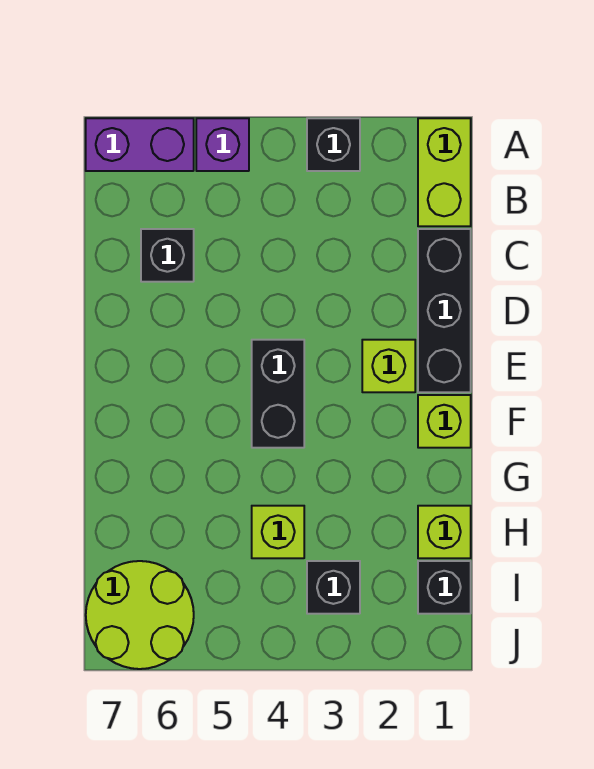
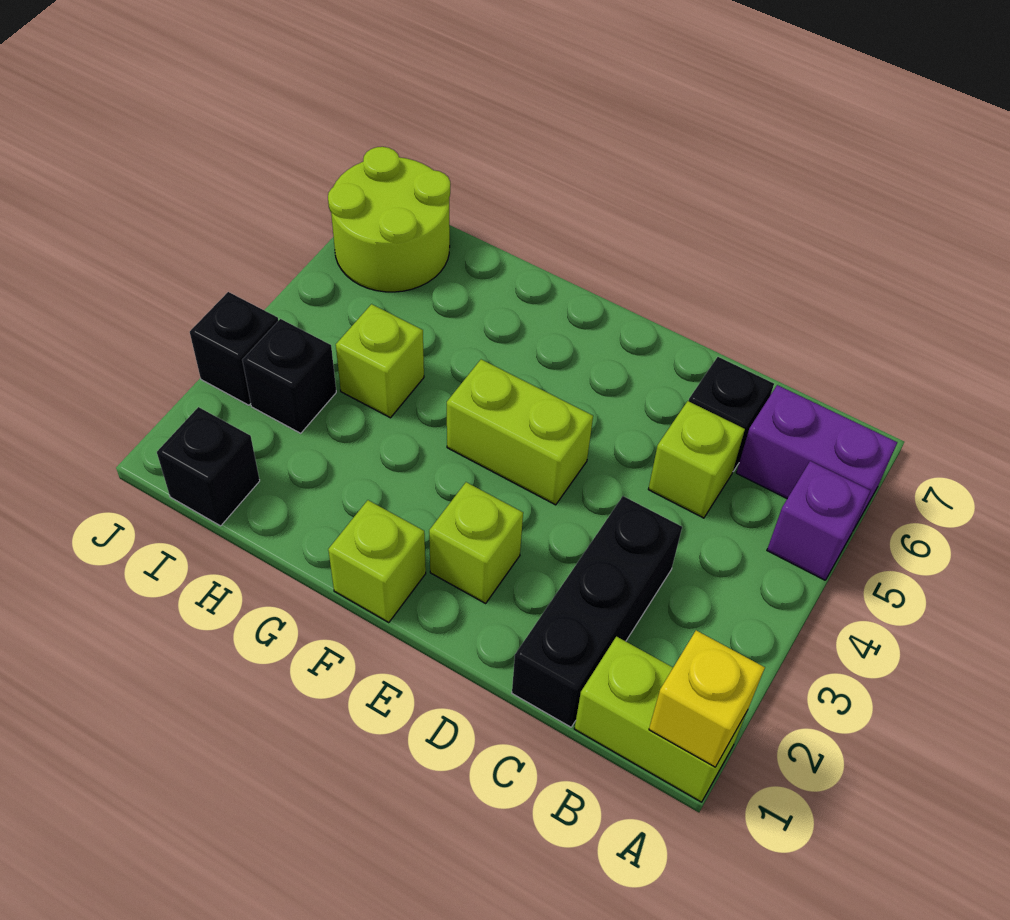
none -> yellow 1x1 brick [649,630,765,767]
black 1x1 brick [307,118,360,171] -> black 1x1 brick moved to [190,292,278,405]
purple 1x2 brick [86,118,194,171] -> purple 1x2 brick turned to [736,385,897,528]
black 1x3 brick [418,229,471,392] -> black 1x3 brick turned to [512,496,682,727]
black 1x2 brick [252,340,304,448] -> lime 1x2 brick [447,359,593,505]
lime 1x1 brick [418,506,471,558] -> lime 1x1 brick moved to [648,401,745,518]

